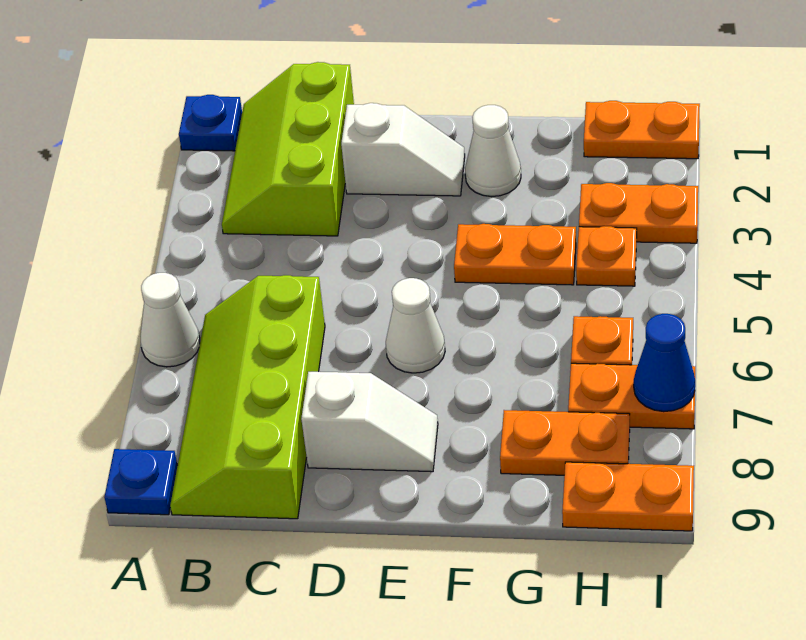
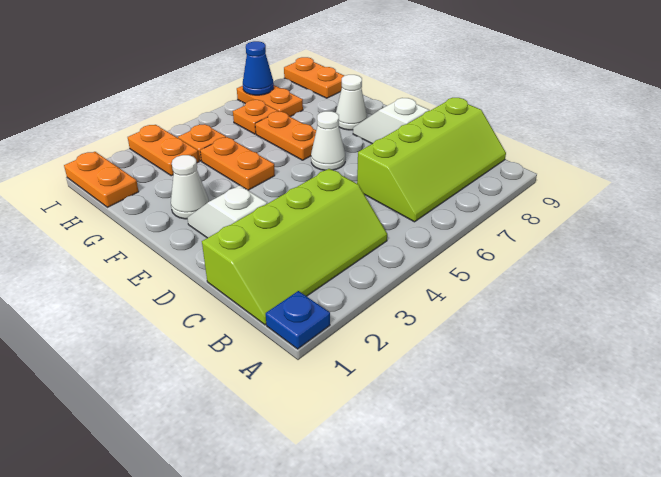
white 1x1 cone [140,273,200,367] -> white 1x1 cone moved to [336,75,367,130]
blue 1x1 plate [104,449,178,515] -> none
lime 2x3 slope [222,62,354,236] -> lime 2x4 slope [202,169,387,325]
orange 1x2 plate [500,410,630,475] -> orange 1x2 plate moved to [255,111,316,160]

